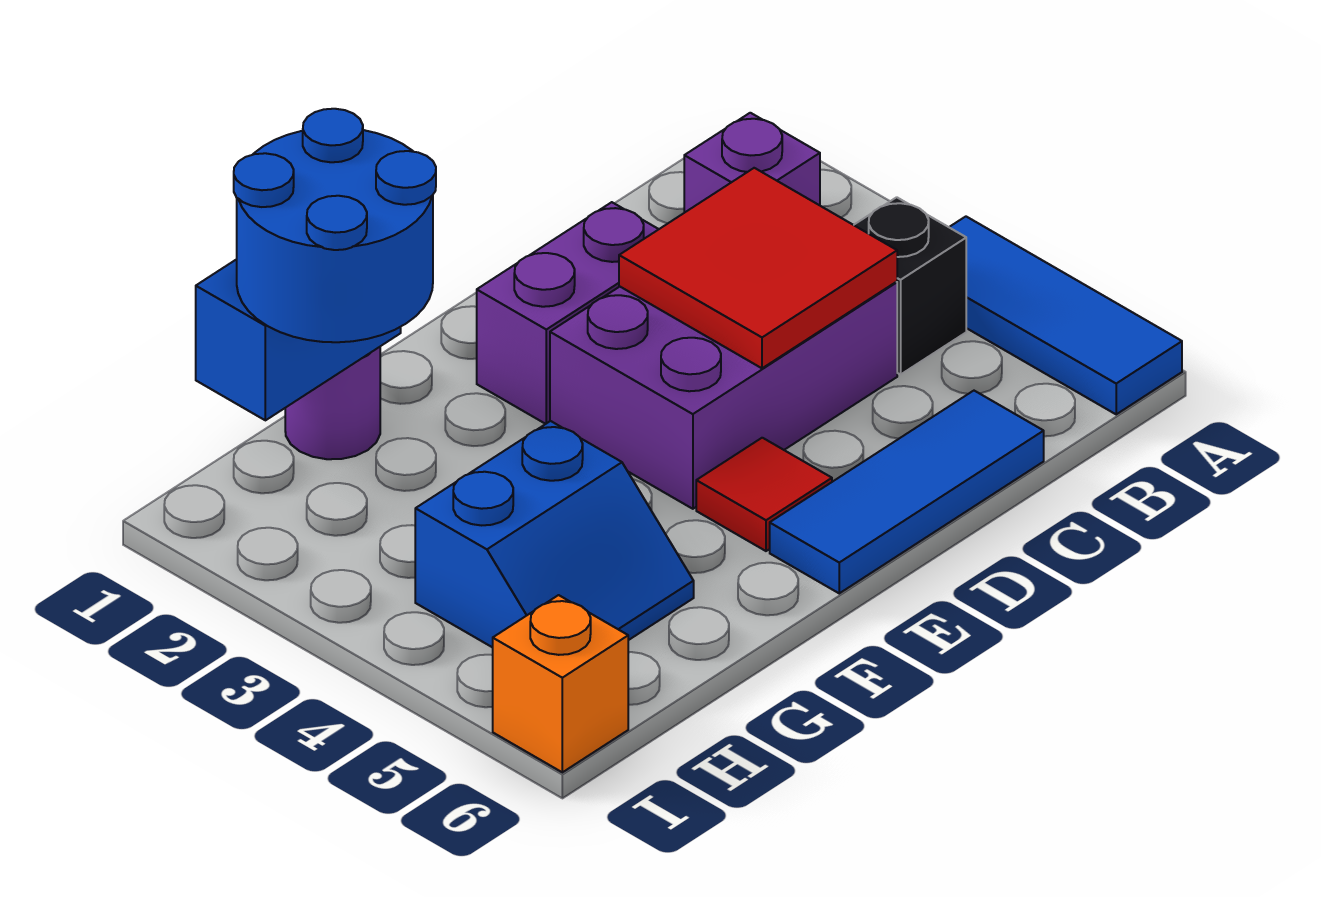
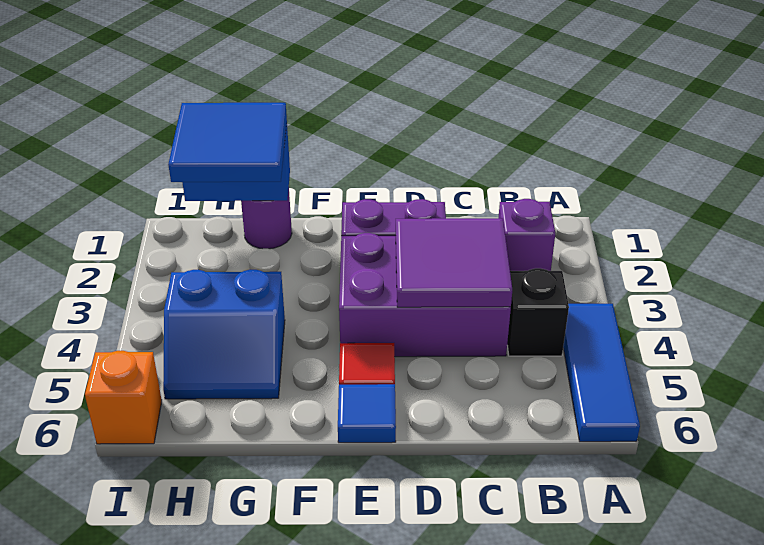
red 2x2 tile [619,168,897,368] -> purple 2x2 tile [396,218,512,307]
blue 1x3 tile [770,391,1044,593] -> blue 1x1 tile [338,384,396,443]
blue 2x2 round brick [234,109,436,342] -> blue 2x2 tile [168,103,287,182]

